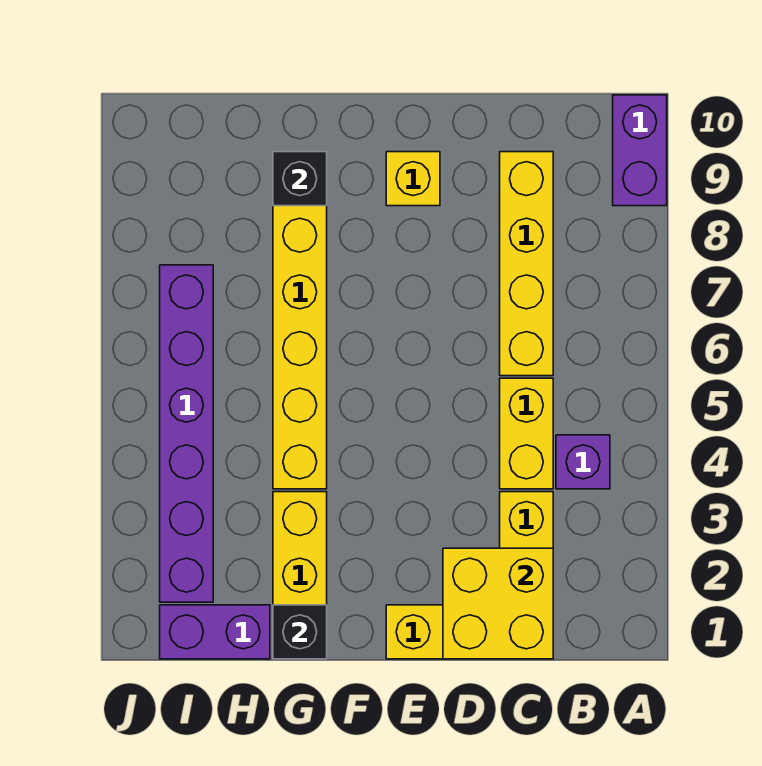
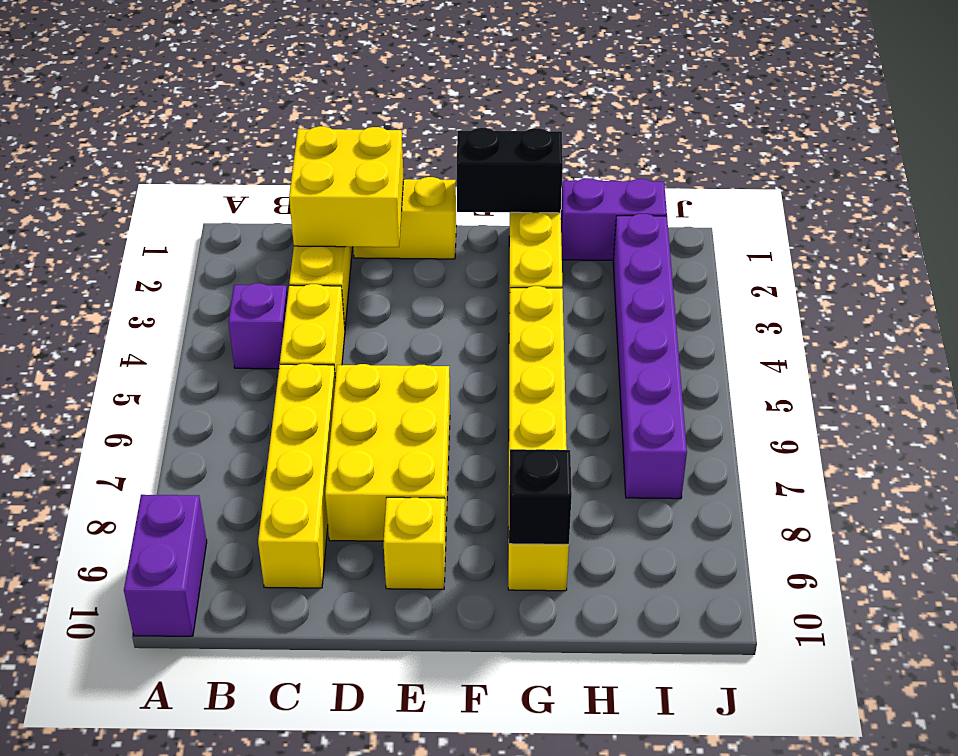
none -> yellow 2x3 brick [325,364,450,541]
black 1x1 brick [273,605,327,659] -> black 1x2 brick [457,128,563,213]

